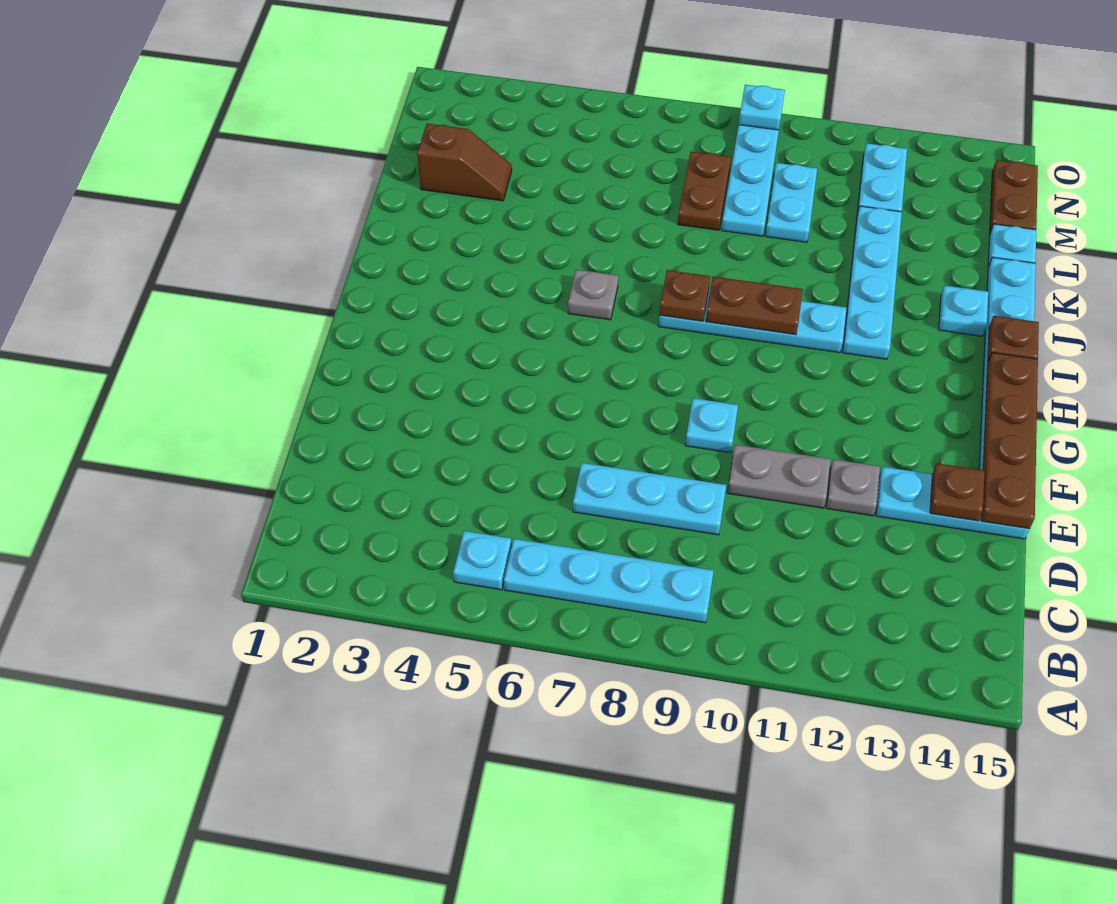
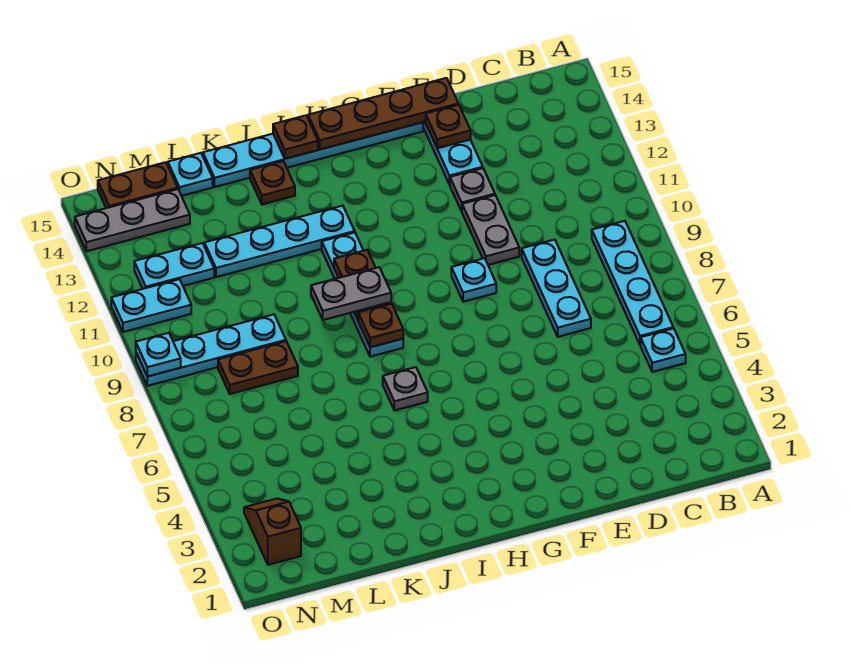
none -> grey 1x2 plate [311,267,391,320]
cyan 1x1 plate [939,285,988,336] -> brown 1x1 plate [250,161,295,205]
brown 1x2 slope [417,124,512,201] -> brown 1x2 slope moved to [244,498,301,565]
cyan 1x2 plate [765,163,817,242] -> cyan 1x2 plate moved to [111,279,191,332]
none -> grey 1x3 plate [75,189,190,251]

